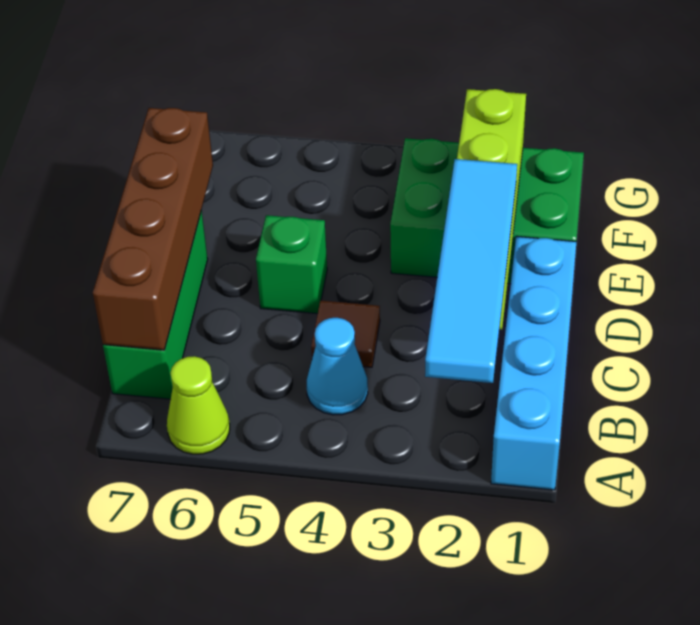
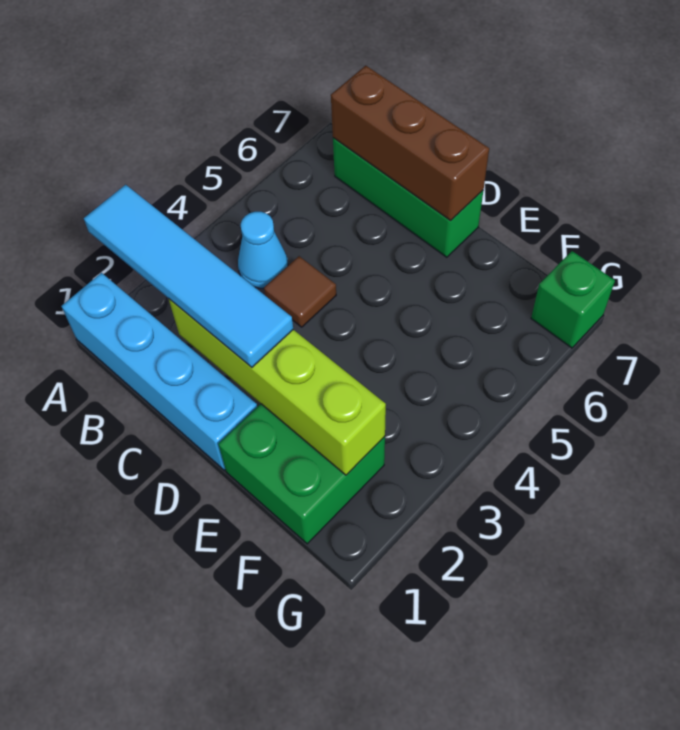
lime 1x1 cone [167,356,230,454] -> none
brown 1x4 brick [93,108,213,350] -> brown 1x3 brick [331,66,489,220]
green 1x1 brick [256,215,327,314] -> green 1x1 brick moved to [531,251,615,348]
green 2x3 brick [390,138,584,284] -> green 2x2 brick [218,404,385,544]

